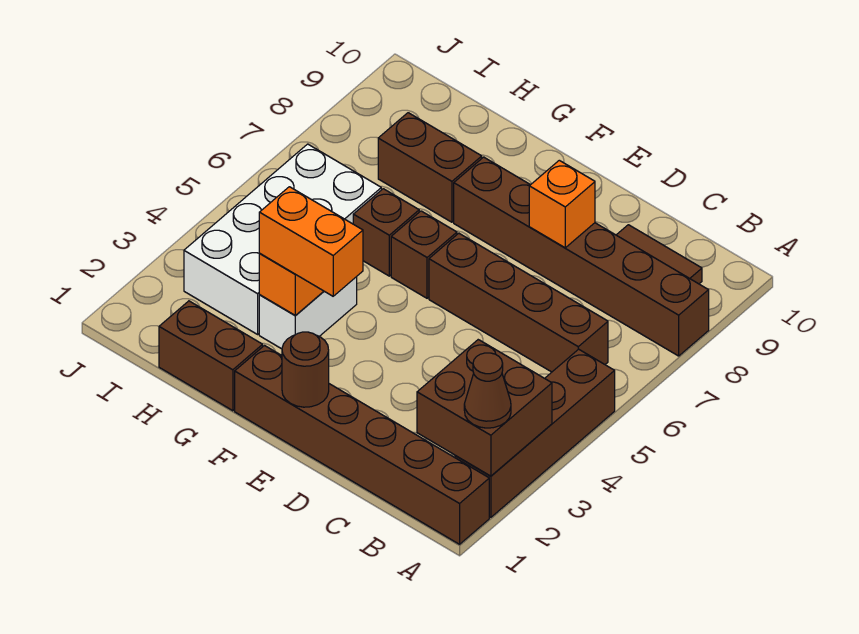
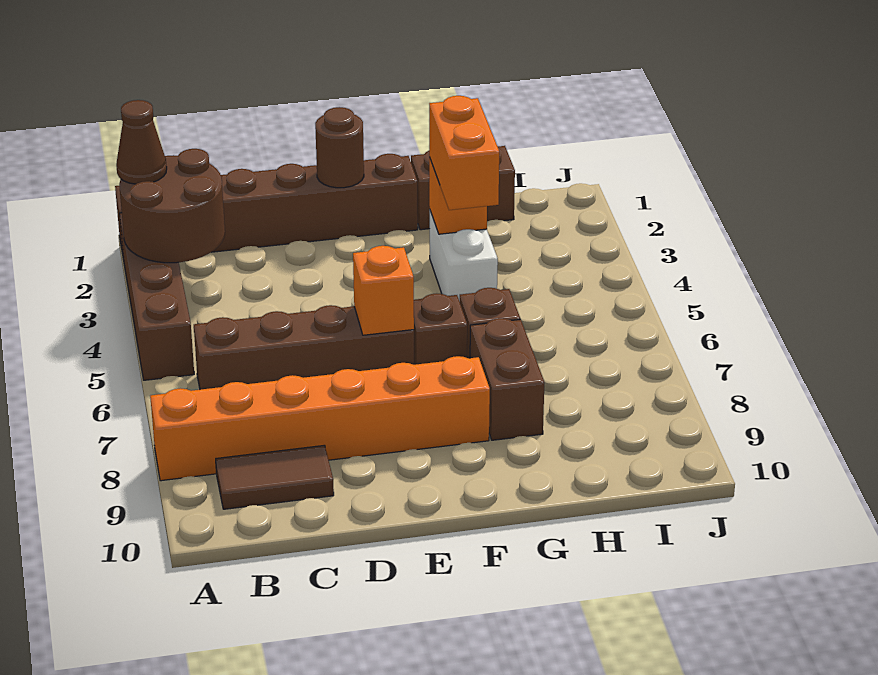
brown 2x2 brick [417,340,552,476] -> brown 2x2 round brick [119,149,225,263]
brown 1x6 brick [454,157,709,356] -> orange 1x6 brick [150,356,490,481]
orange 1x1 brick [529,160,595,248] -> orange 1x1 brick moved to [353,246,414,335]
orange 1x2 brick [259,187,363,296] -> orange 1x2 brick turned to [429,96,499,210]
brown 1x2 brick [378,113,482,222] -> brown 1x2 brick turned to [470,318,545,440]
white 2x4 brick [184,144,381,334] -> none

